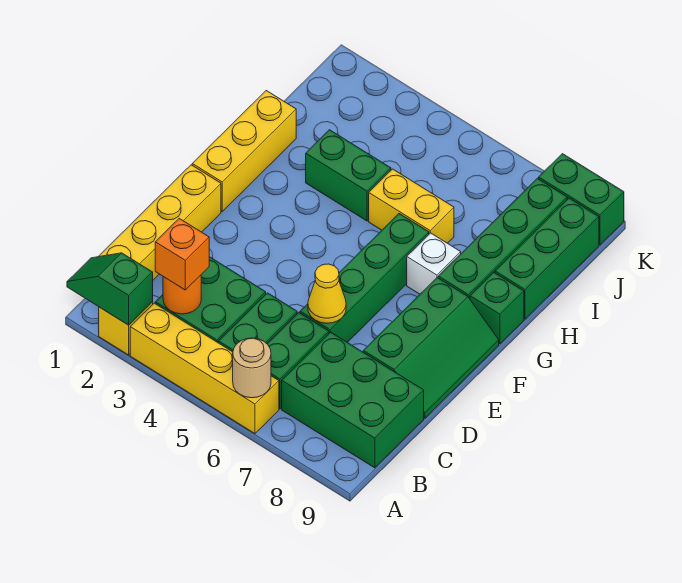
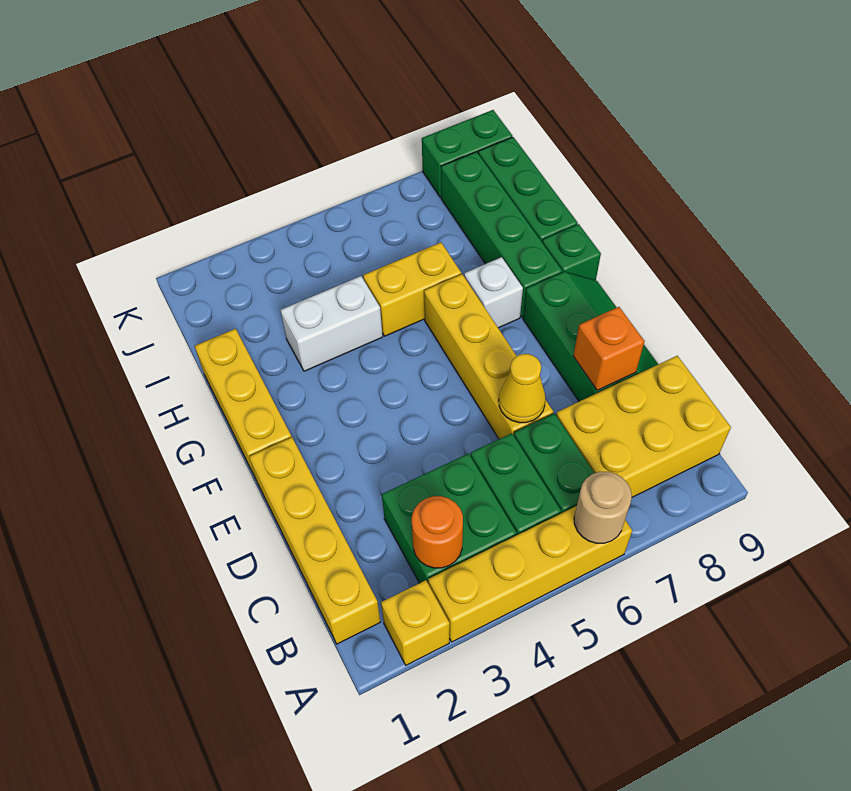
green 1x2 slope [67,253,153,325] -> none
orange 1x1 brick [155,218,209,290] -> orange 1x1 brick moved to [573,307,644,390]
green 2x3 brick [282,332,424,468] -> yellow 2x3 brick [556,356,731,497]
green 1x4 brick [300,214,429,342] -> yellow 1x4 brick [424,274,553,439]
green 1x2 brick [306,130,391,221] -> white 1x2 brick [281,276,383,371]

